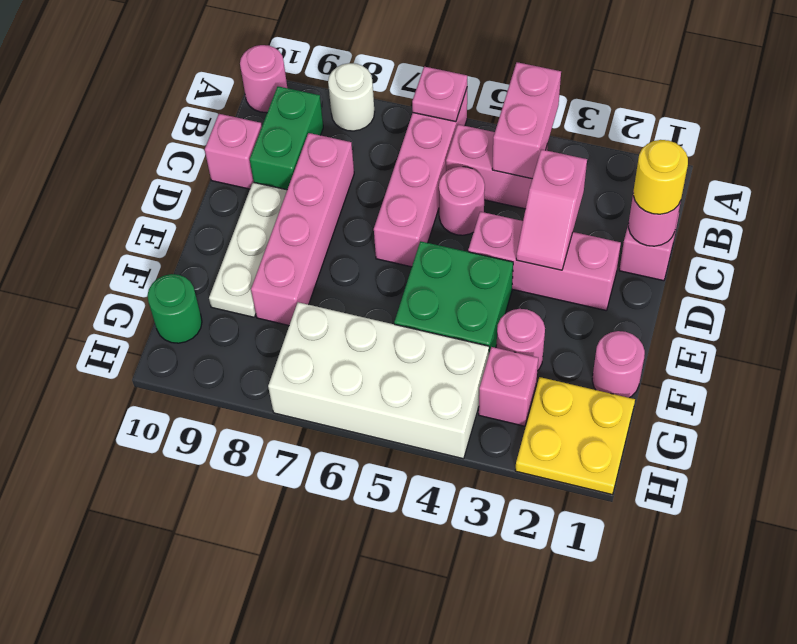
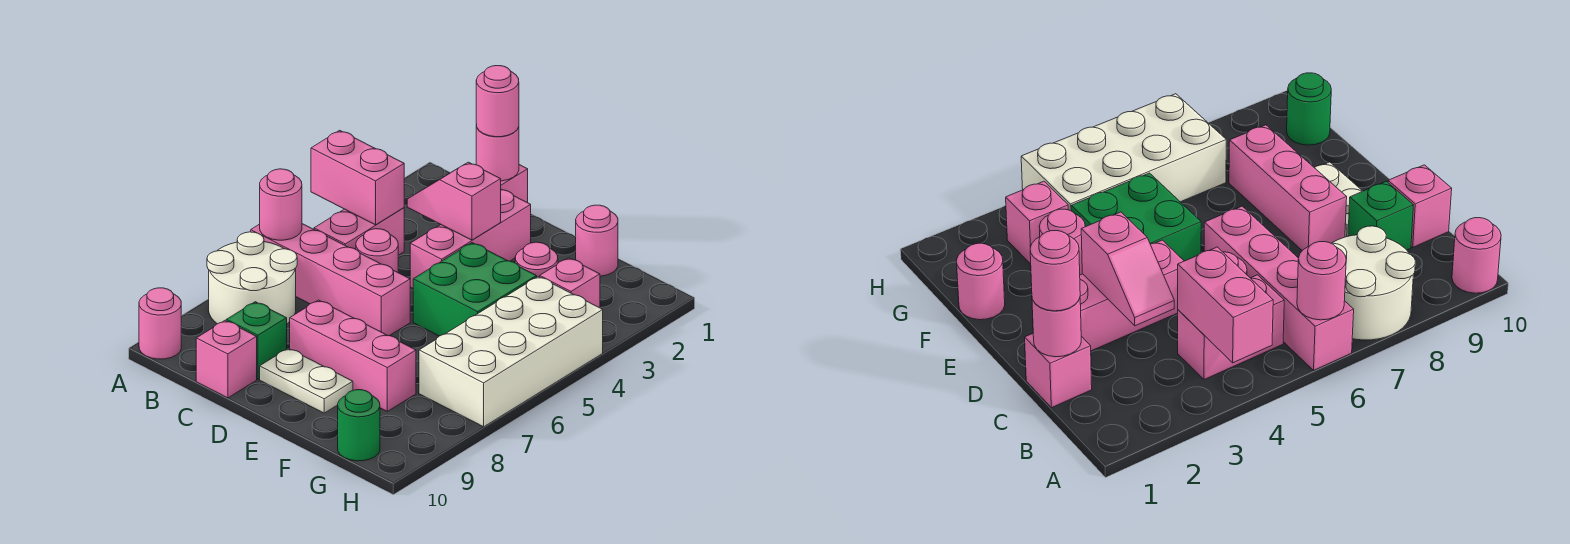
pink 1x1 plate [412,67,467,122] -> pink 1x1 round brick [260,169,302,240]
white 1x1 round brick [328,63,375,131] -> white 2x2 round brick [207,232,297,324]
green 1x2 brick [250,86,323,190] -> green 1x1 brick [226,302,287,379]
yellow 1x1 round brick [633,140,688,214] -> pink 1x1 round brick [476,66,519,137]
pink 1x2 slope [516,149,587,270] -> pink 1x2 slope turned to [407,162,501,240]
pink 1x4 brick [251,133,354,325] -> pink 1x3 brick [290,300,416,411]
white 1x3 plate [209,182,287,317] -> white 1x2 plate [260,348,353,413]
yellow 2x2 plate [515,377,635,494] -> none

